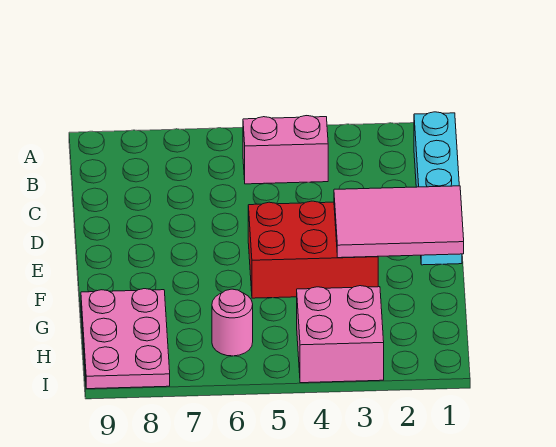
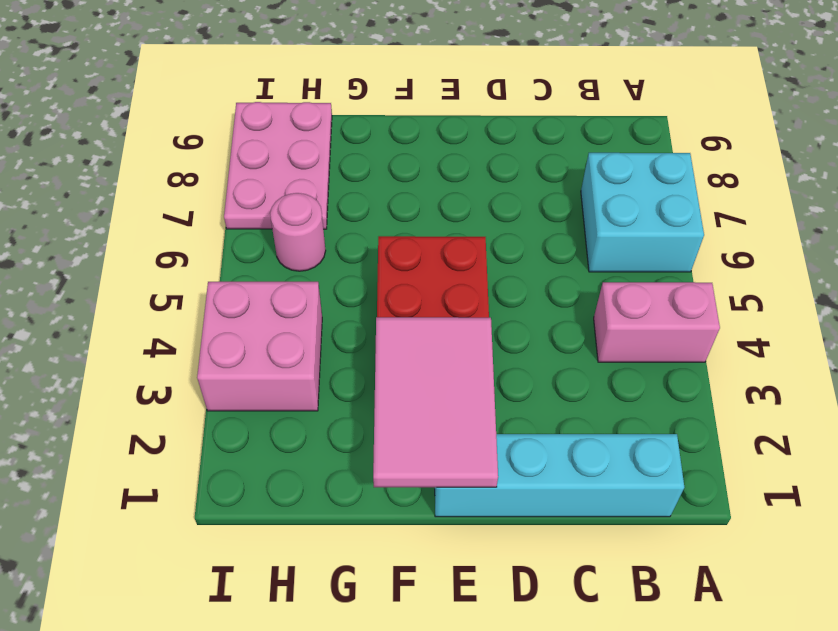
none -> cyan 2x2 brick [581,153,704,272]
pink 1x2 brick [243,116,328,184] -> pink 1x2 brick turned to [594,282,720,362]
pink 2x3 plate [81,289,170,389] -> pink 2x3 plate turned to [224,102,332,229]

